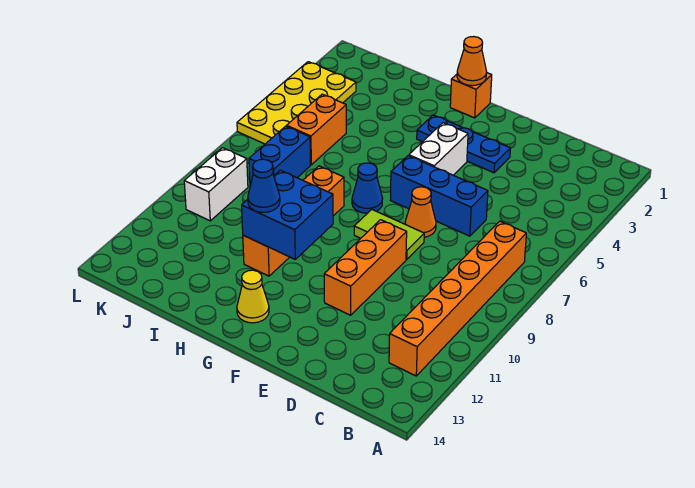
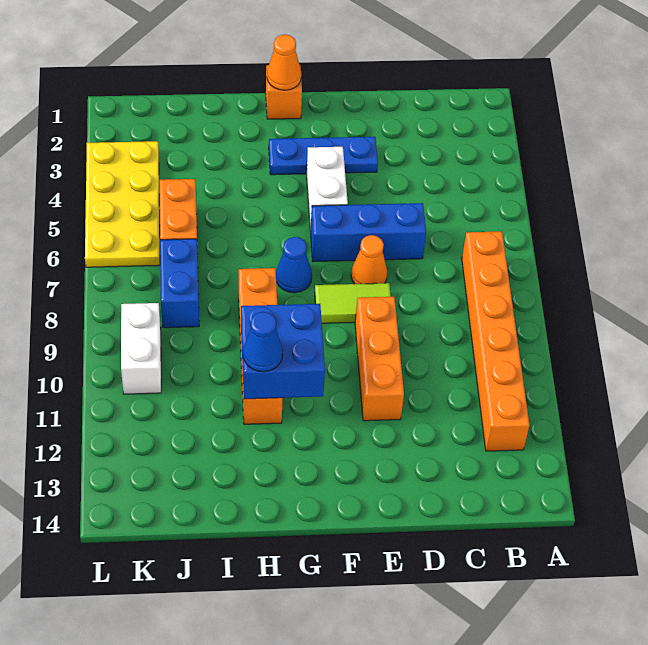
yellow 1x1 cone [237,270,269,323] -> none

